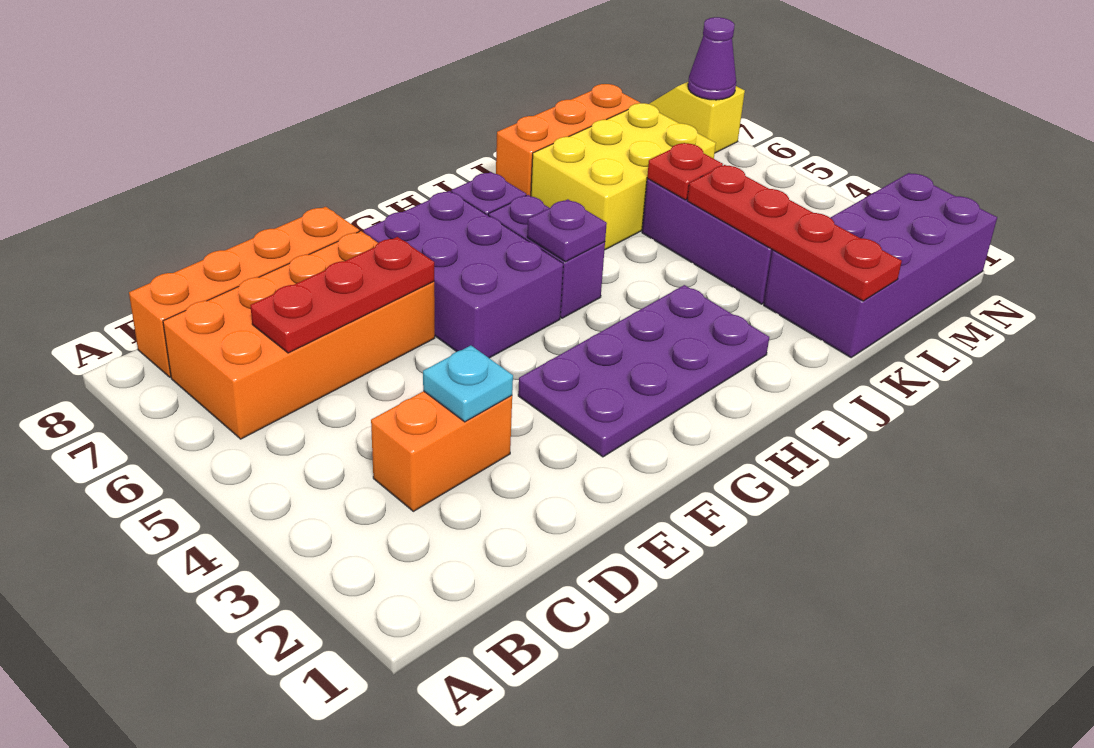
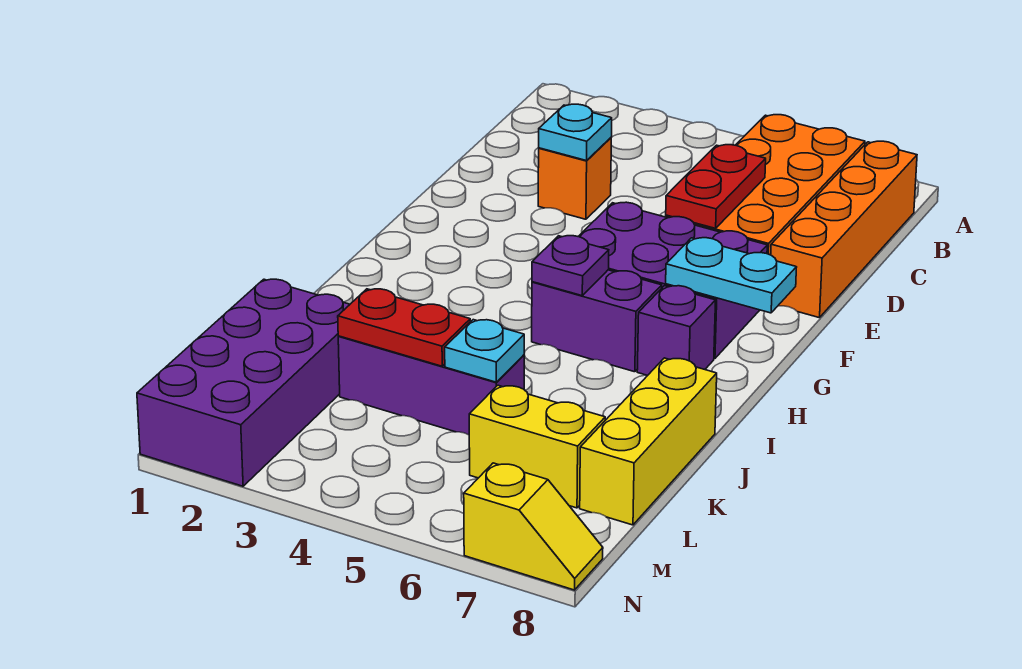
orange 1x2 brick [371,391,512,511] -> orange 1x1 brick [538,138,611,219]
red 1x3 plate [250,237,434,353] -> red 1x2 plate [666,145,766,228]
purple 2x4 plate [518,285,769,457] -> none
none -> cyan 1x2 plate [666,238,797,313]
yellow 2x3 brick [531,103,716,250] -> yellow 1x2 brick [469,385,605,508]
orange 1x3 brick [496,84,640,196] -> yellow 1x3 brick [580,358,717,525]
red 1x4 plate [687,165,902,301] -> red 1x2 plate [338,289,470,366]
red 1x1 plate [647,143,723,200] -> cyan 1x1 plate [445,320,524,382]
purple 1x1 cone [688,17,736,100] -> none

